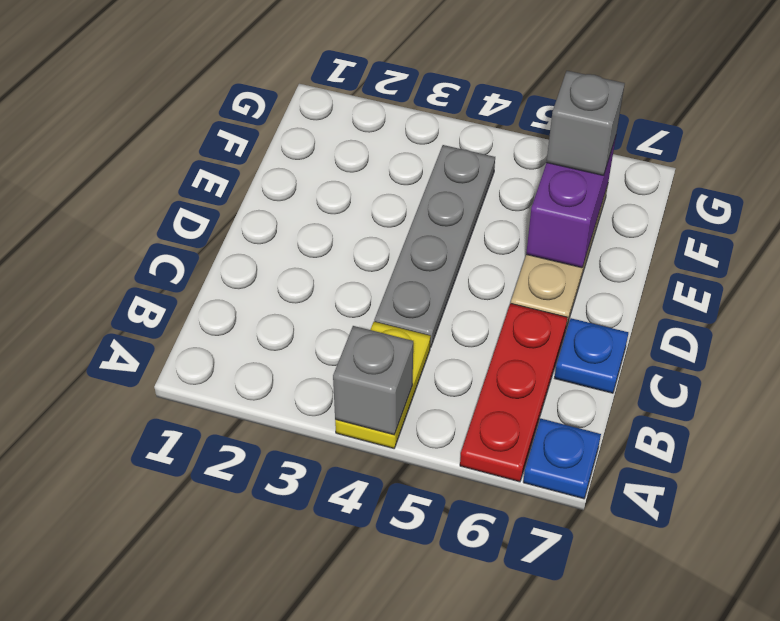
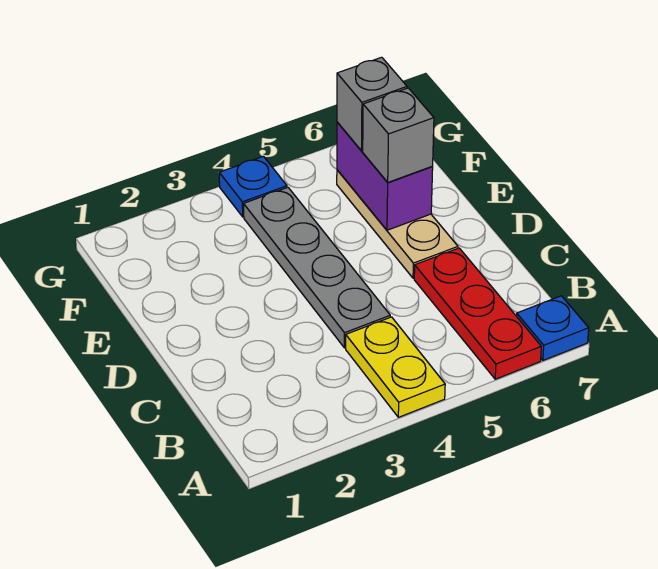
grey 1x1 brick [333,326,413,435] -> grey 1x1 brick moved to [363,88,434,182]
blue 1x1 plate [555,318,628,393] -> blue 1x1 plate moved to [219,156,287,217]

